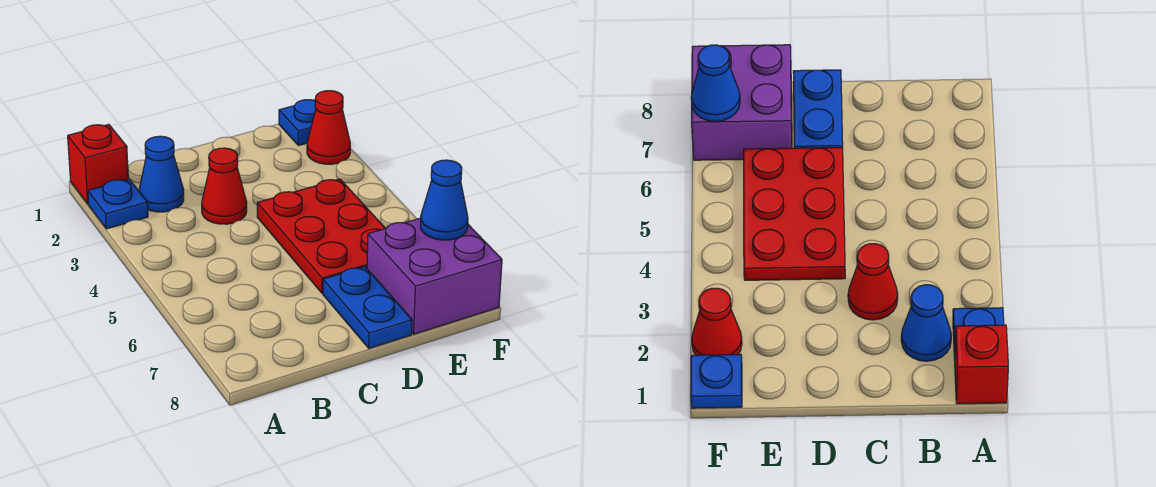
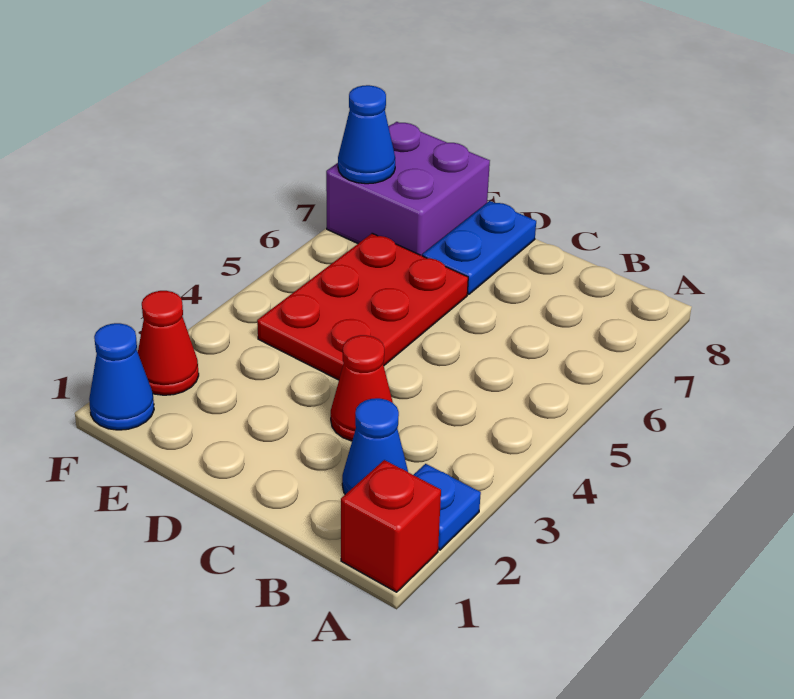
blue 1x1 plate [279,100,316,146] -> blue 1x1 cone [89,323,154,430]

